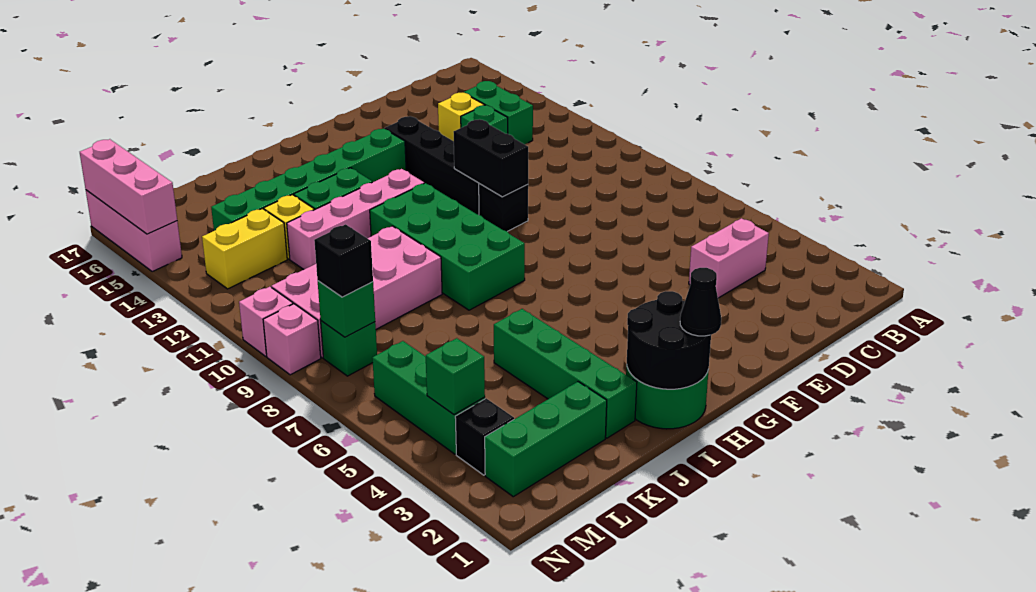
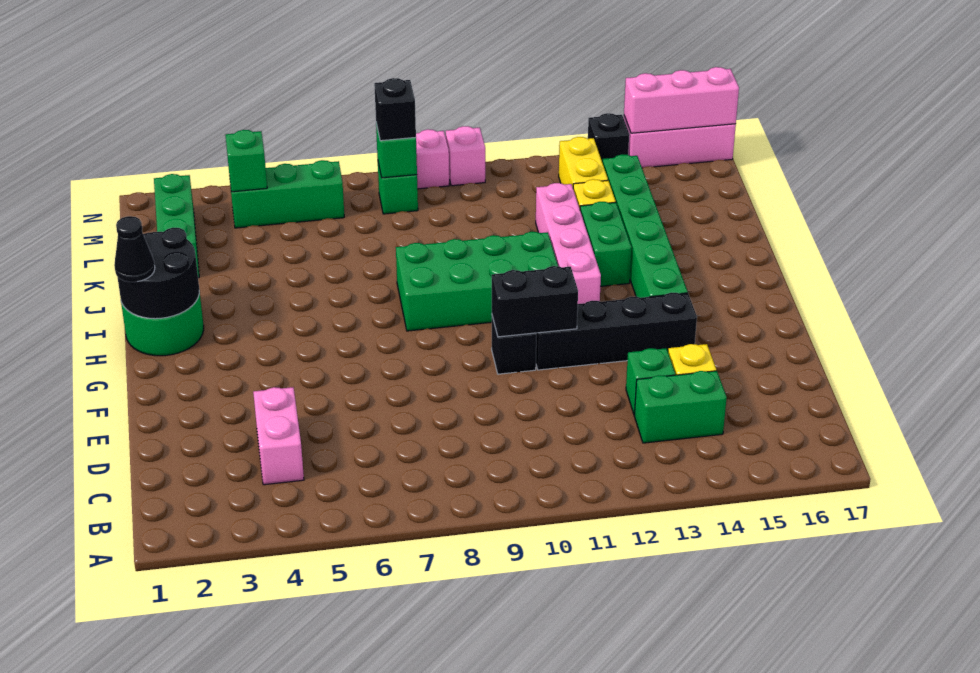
green 1x4 brick [494,309,637,438] -> none
pink 2x4 brick [271,226,442,358] -> none
black 1x1 brick [455,398,514,475] -> black 1x1 brick moved to [588,113,629,163]

